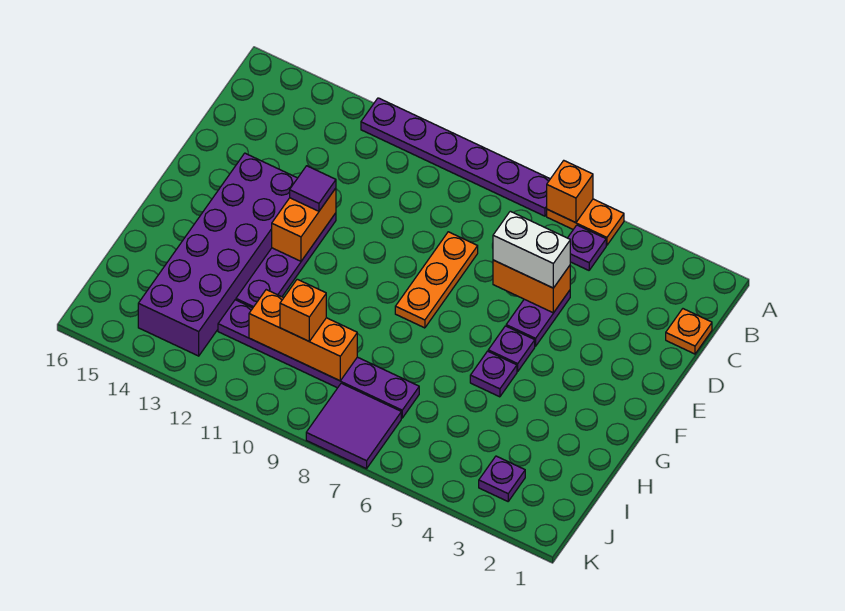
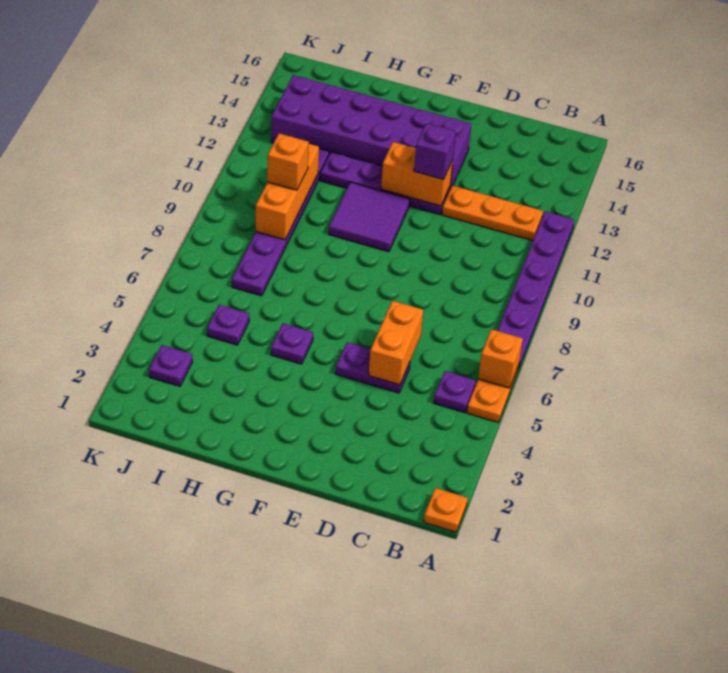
orange 1x1 plate [666,309,712,354] -> orange 1x1 plate moved to [424,488,468,532]
white 1x2 brick [493,211,570,288] -> none
orange 1x3 plate [395,232,478,328] -> orange 1x3 plate moved to [442,185,543,241]
purple 1x1 tile [290,166,336,211] -> purple 1x1 brick [414,123,456,180]
purple 1x1 plate [488,326,535,371] -> purple 1x1 plate moved to [207,305,249,345]
purple 2x2 tile [306,383,401,469] -> purple 2x2 tile moved to [329,182,410,252]

